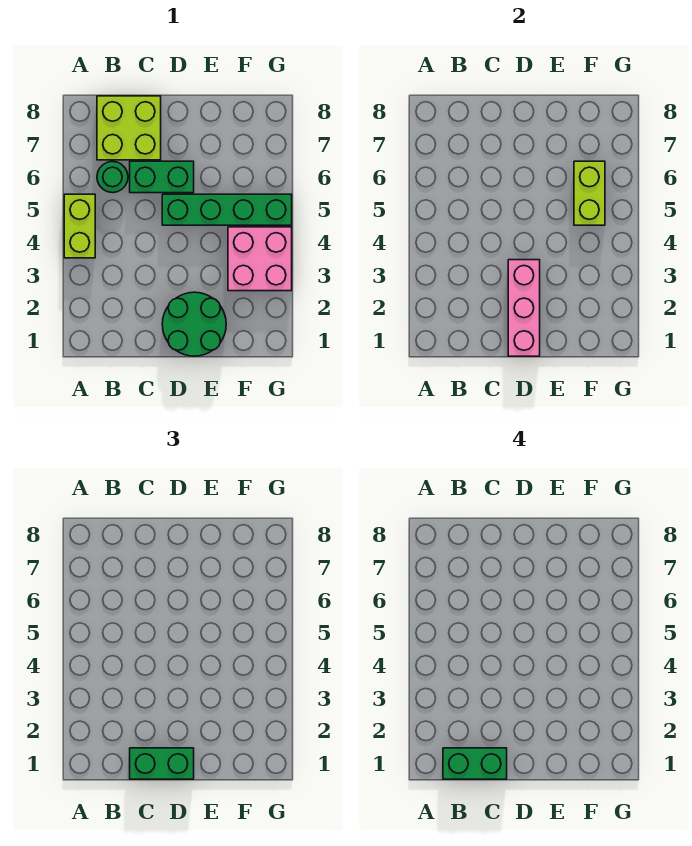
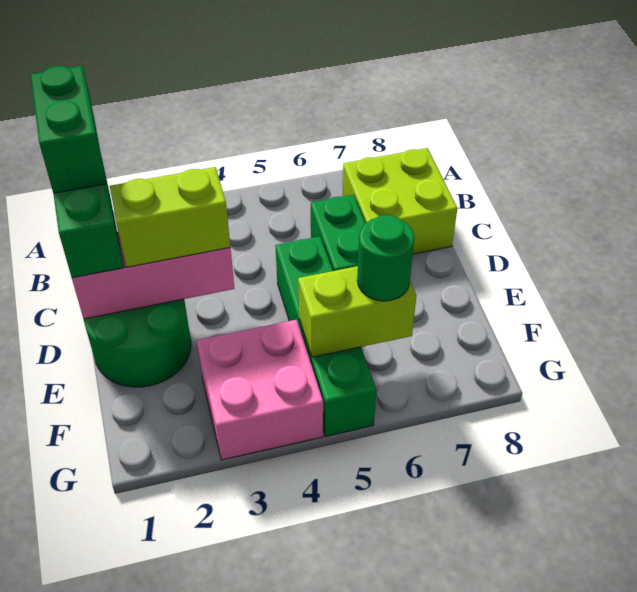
lime 1x2 brick [64,194,95,258] -> lime 1x2 brick moved to [110,167,230,267]
green 1x1 round brick [97,161,128,193] -> green 1x1 round brick moved to [357,215,414,301]

